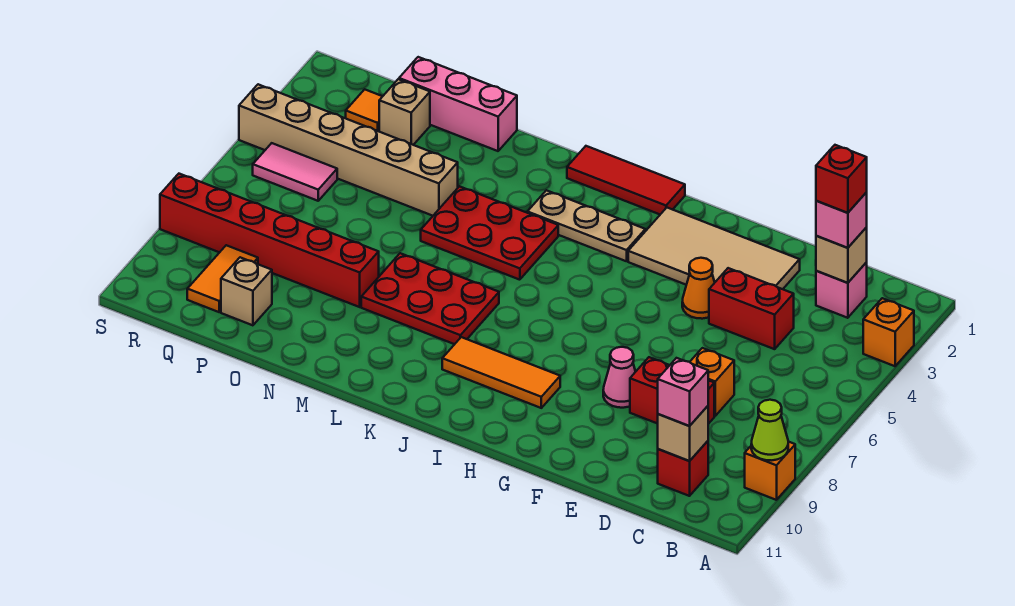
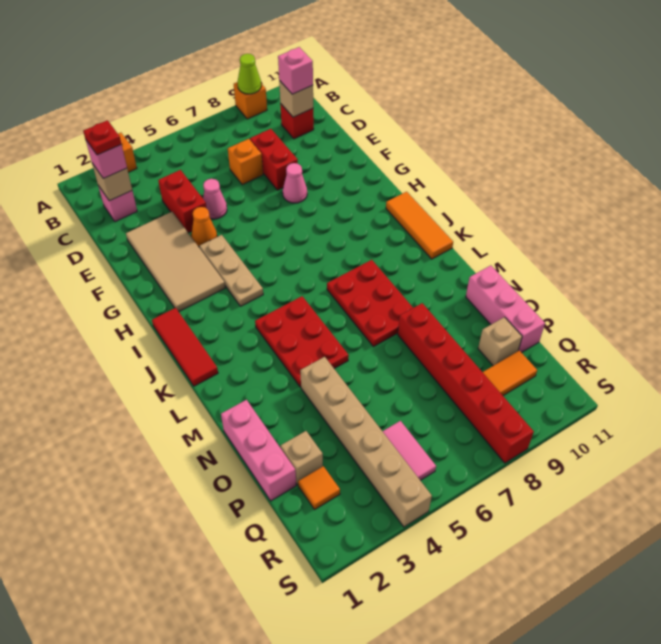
red 1x1 brick [816,145,867,213] -> red 1x1 plate [83,120,121,155]
none -> pink 1x1 cone [203,179,227,219]
orange 1x3 tile [442,337,560,408] -> orange 1x3 tile moved to [386,192,453,259]
tan 1x3 plate [527,190,645,261] -> tan 1x3 plate moved to [199,235,263,306]
none -> pink 1x3 brick [466,265,545,353]

